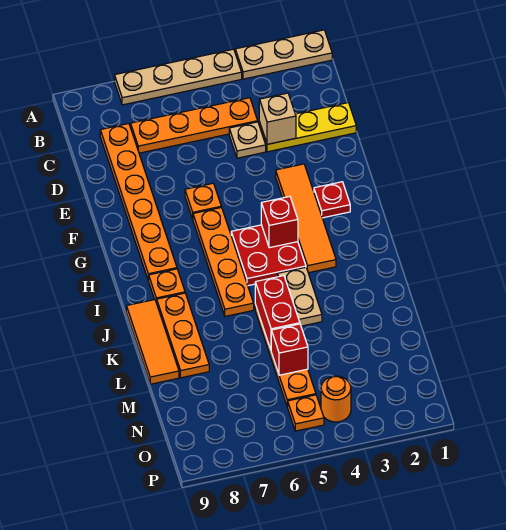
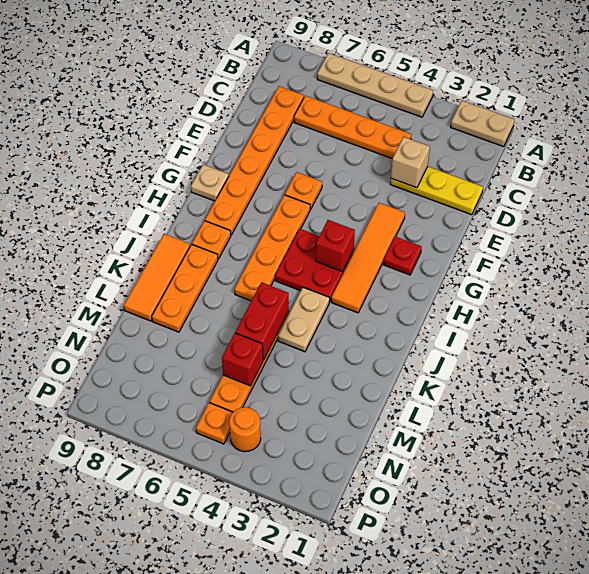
tan 1x3 plate [235,30,332,79] -> tan 1x2 plate [451,101,515,147]
tan 1x1 plate [229,122,266,158] -> tan 1x1 plate moved to [191,164,229,201]

